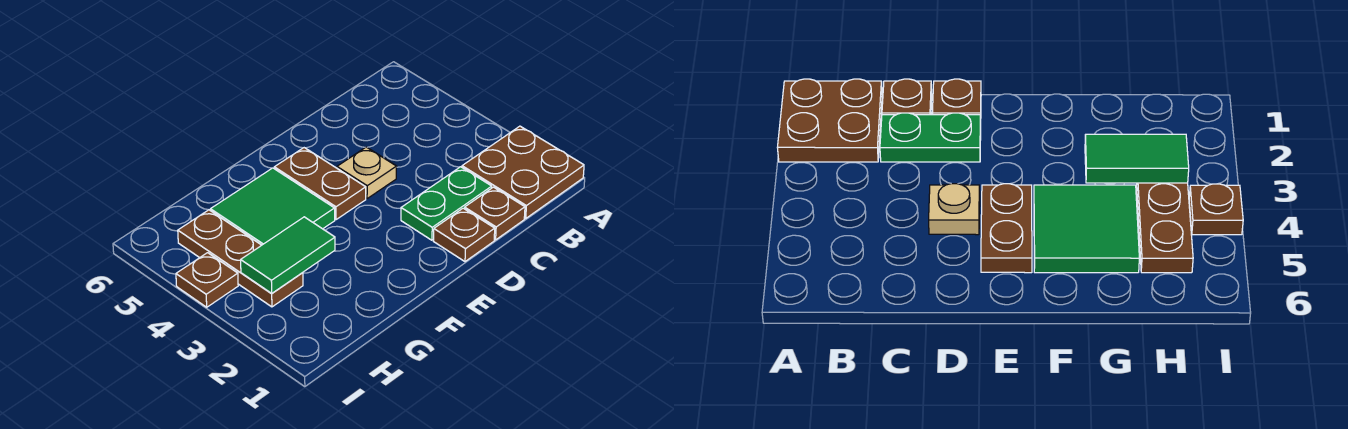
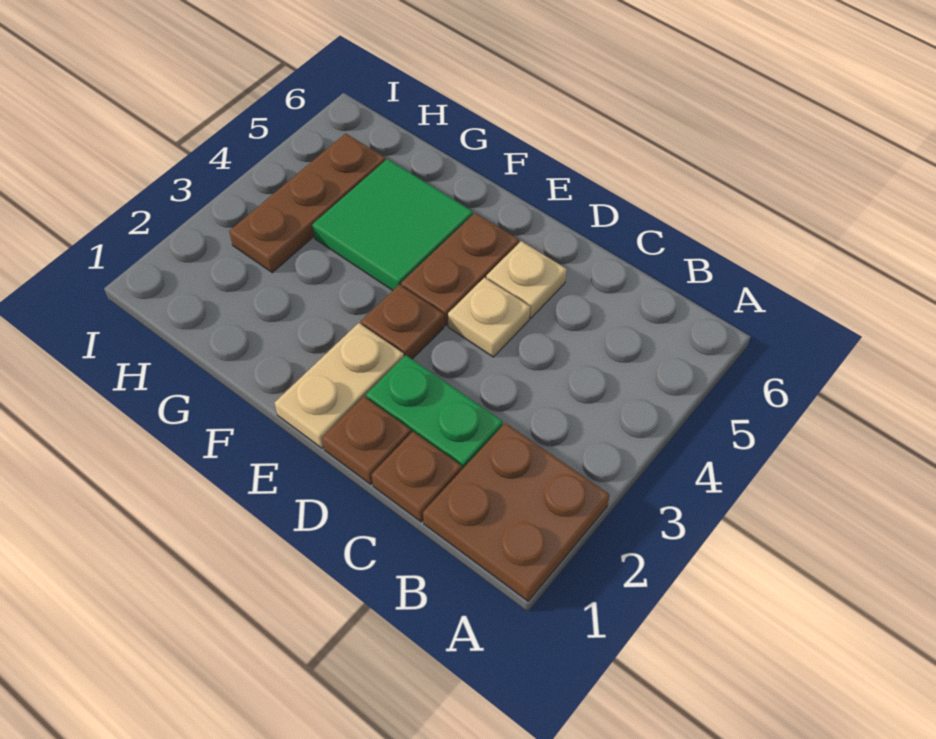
none -> tan 1x1 plate [486,241,567,318]
none -> tan 1x2 plate [275,323,404,448]
green 1x2 tile [241,217,335,293] -> none
brown 1x1 plate [176,253,238,307] -> brown 1x1 plate moved to [361,285,444,359]

